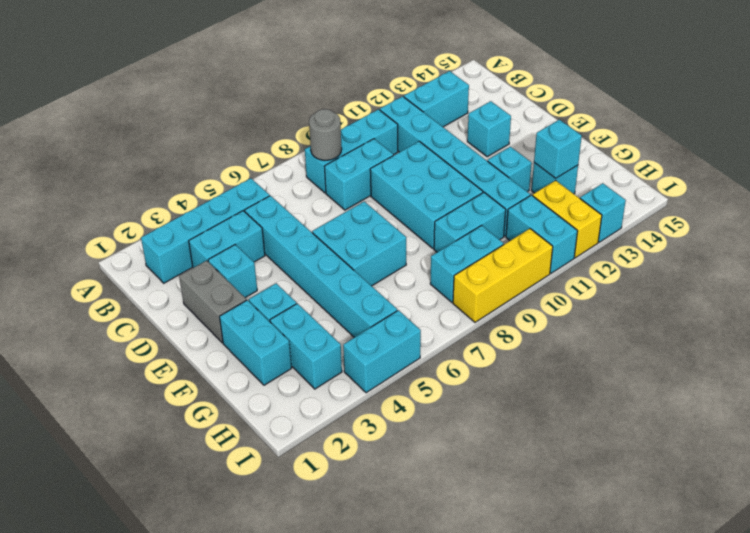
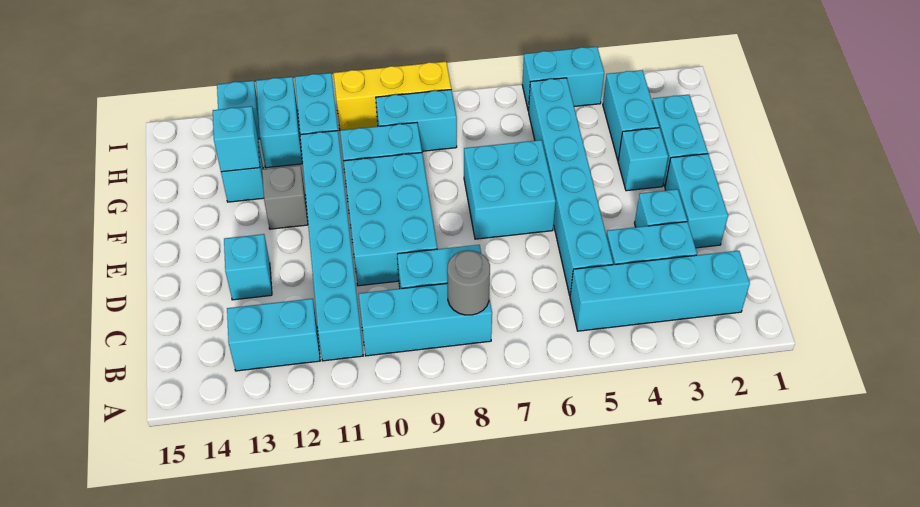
grey 1x2 brick [179,260,246,343] -> cyan 1x2 brick [665,154,728,248]
cyan 1x1 brick [488,147,532,192] -> grey 1x1 brick [262,165,308,229]
yellow 1x2 brick [532,180,602,258] -> cyan 1x2 brick [256,77,302,168]

